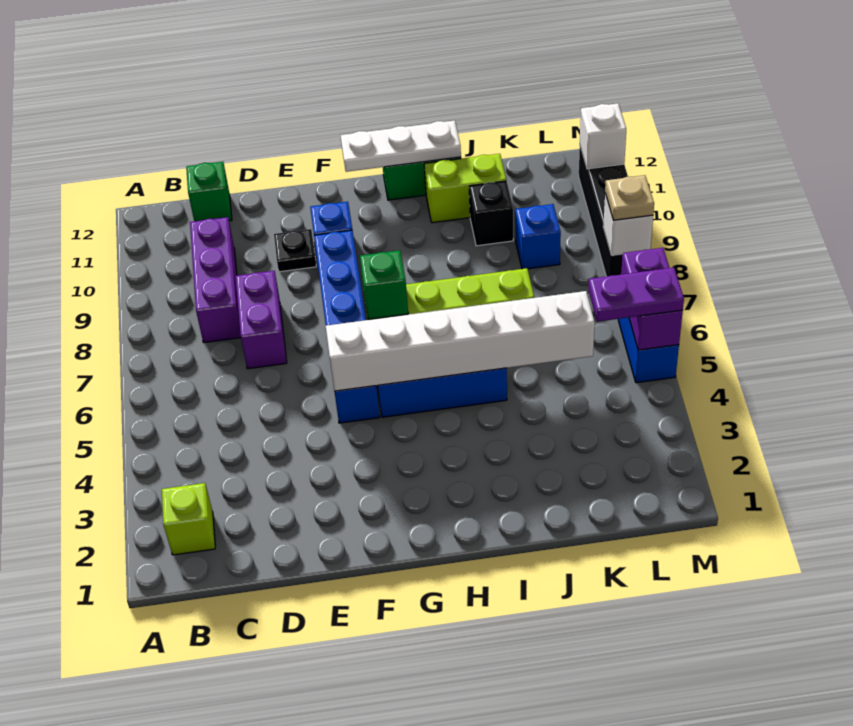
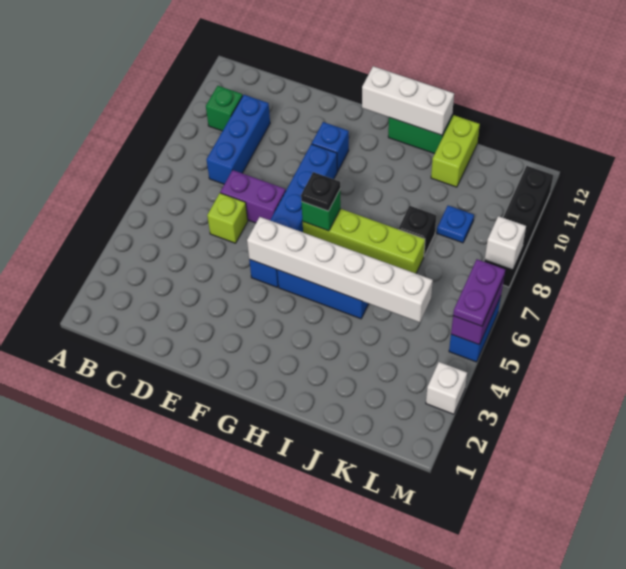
lime 1x1 brick [162,483,215,555] -> lime 1x1 brick moved to [207,193,248,243]
purple 1x3 brick [190,217,241,343] -> blue 1x3 brick [207,95,270,184]
green 1x1 brick [186,162,232,221] -> green 1x1 brick moved to [206,86,243,131]
purple 1x2 brick [235,271,287,369] -> purple 1x2 brick turned to [220,170,286,223]
black 1x1 plate [274,229,316,272] -> black 1x1 plate moved to [301,172,340,211]
white 1x3 plate [340,120,461,172] -> white 1x3 brick [362,66,454,135]
lime 1x2 brick [424,154,506,223] -> lime 1x2 brick turned to [431,115,480,187]
black 1x1 brick [469,181,513,246] -> black 1x1 brick moved to [399,206,436,256]
blue 1x1 brick [515,204,561,269] -> blue 1x1 plate [437,206,474,243]
purple 1x2 plate [589,268,684,322] -> purple 1x2 plate turned to [453,259,505,326]
tan 1x1 plate [605,175,654,220] -> none
white 1x1 brick [580,103,626,169] -> white 1x1 brick moved to [426,362,467,414]

